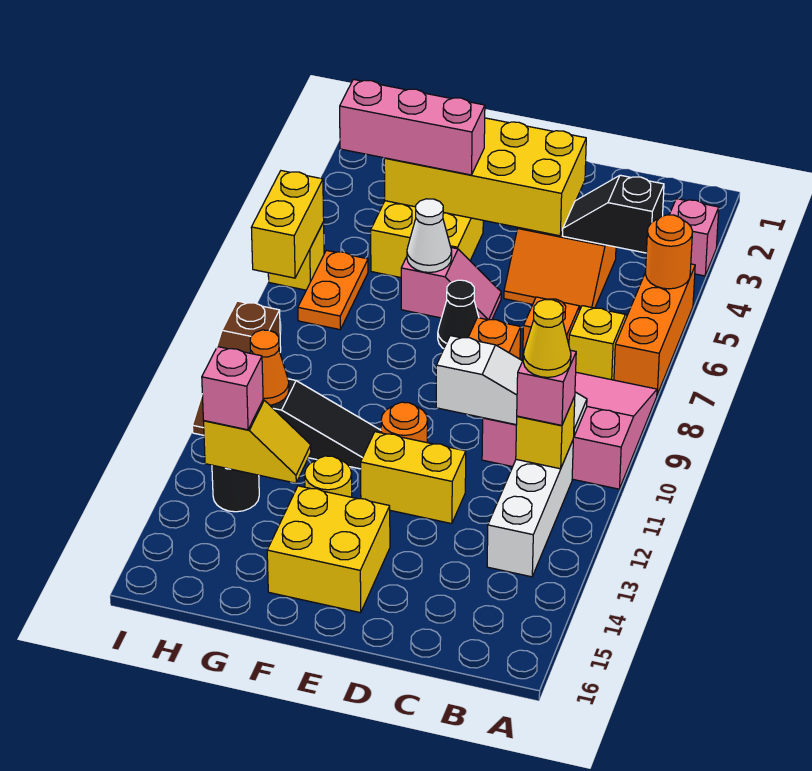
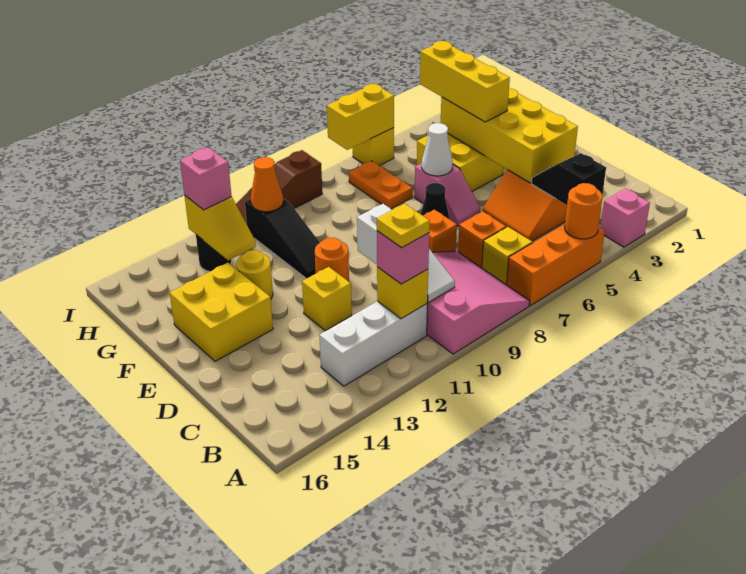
yellow 1x1 cone [523,300,571,377] -> yellow 1x1 plate [377,204,430,248]
yellow 1x2 brick [361,432,466,524] -> yellow 1x1 brick [302,267,352,331]
pink 1x3 brick [340,79,485,175] -> yellow 1x3 brick [420,41,510,122]
orange 1x2 plate [298,250,368,330] -> orange 1x2 plate turned to [349,161,412,209]

